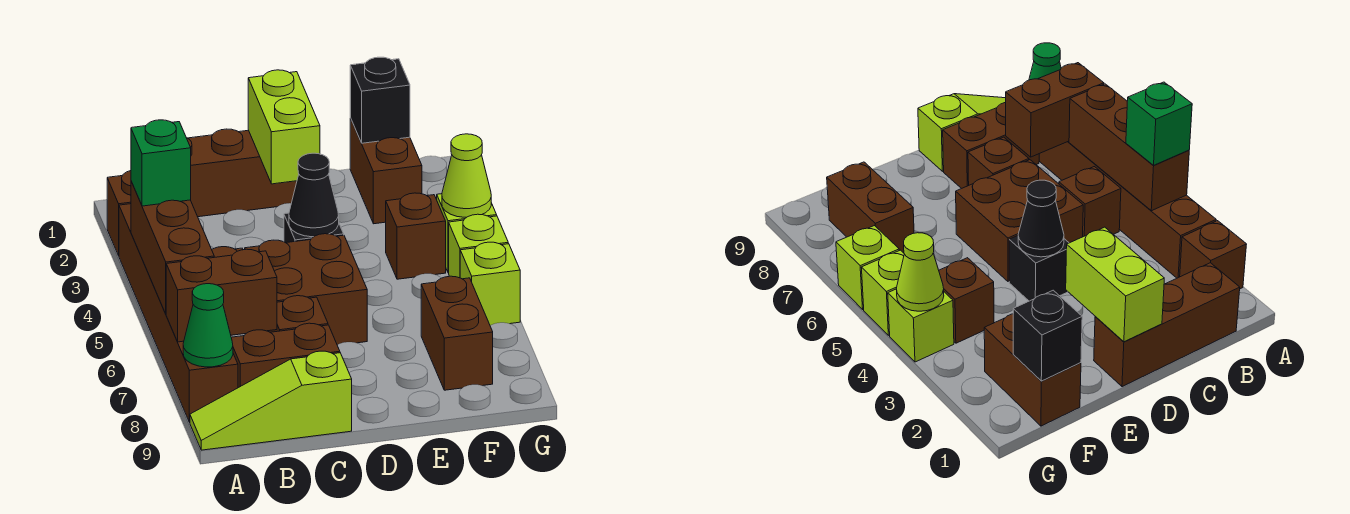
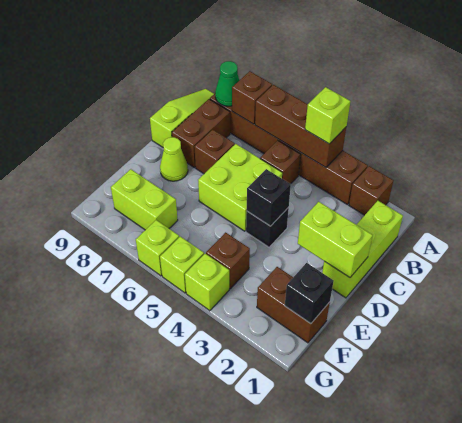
green 1x1 brick [131,120,191,206] -> lime 1x1 brick [305,87,350,144]
brown 1x2 brick [166,249,277,342] -> brown 1x1 brick [232,71,272,124]
brown 1x3 brick [187,129,297,217] -> lime 1x3 brick [322,201,403,298]
brown 2x2 brick [245,234,367,345] -> lime 2x2 brick [198,144,282,231]
black 1x1 cone [289,153,339,237] -> black 1x1 brick [247,169,291,226]
brown 1x2 brick [421,276,493,390] -> lime 1x2 brick [111,169,178,230]
lime 1x1 cone [442,134,491,217] -> lime 1x1 cone moved to [160,137,188,181]

